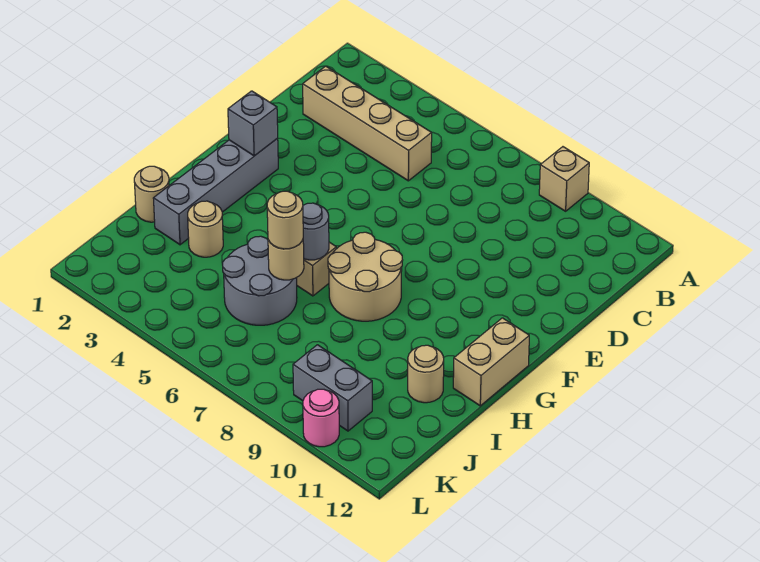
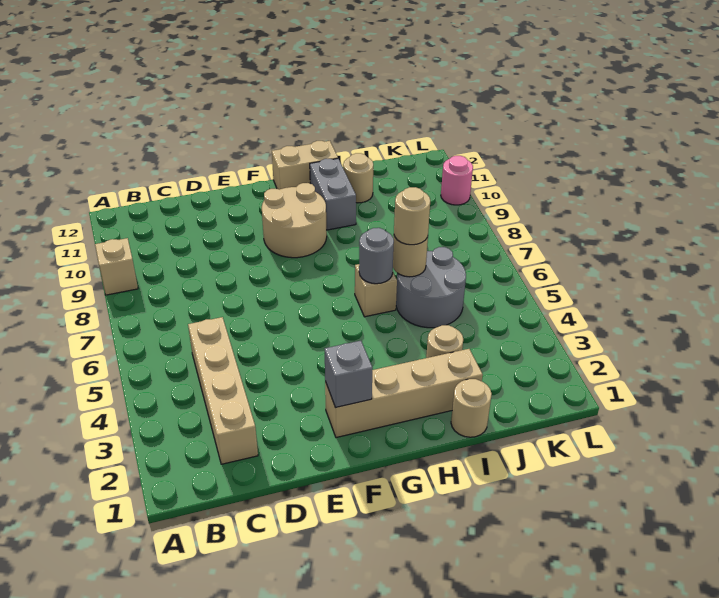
grey 1x4 brick [153,138,278,245] -> tan 1x4 brick [325,349,483,438]
tan 2x2 round brick [328,232,403,321] -> tan 2x2 round brick moved to [262,183,327,258]
grey 1x2 brick [293,345,372,431] -> grey 1x2 brick moved to [310,159,356,230]

